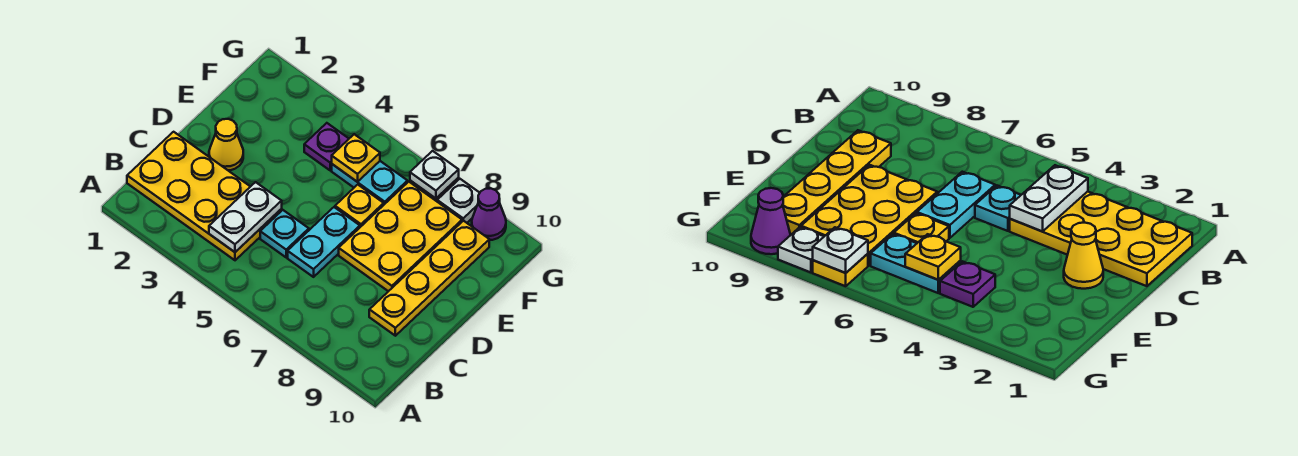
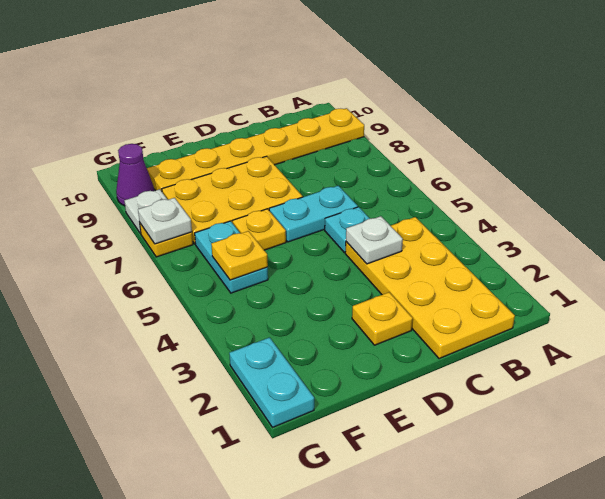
white 1x2 plate [209,182,282,252] -> white 1x1 plate [346,216,403,264]
yellow 1x4 plate [369,221,489,336] -> yellow 1x6 plate [147,108,364,191]
yellow 1x1 cone [209,119,243,171] -> yellow 1x1 plate [352,292,413,345]
purple 1x1 plate [304,123,349,170] -> none
none -> cyan 1x2 plate [229,337,314,427]

